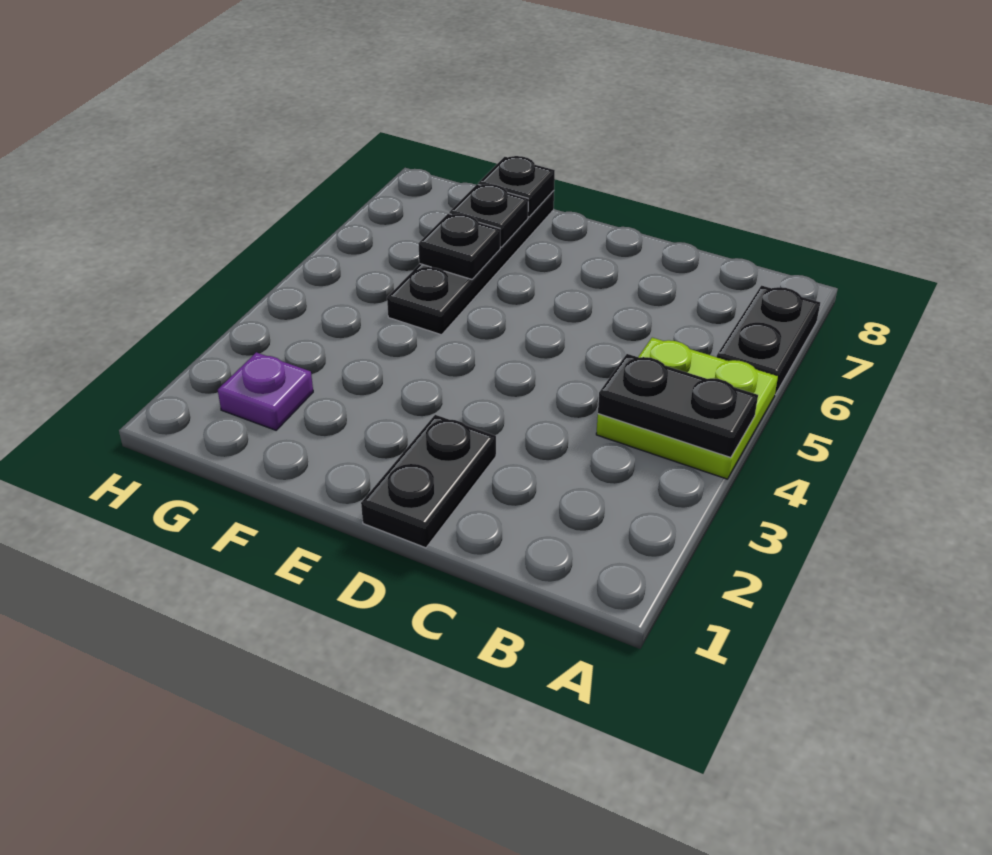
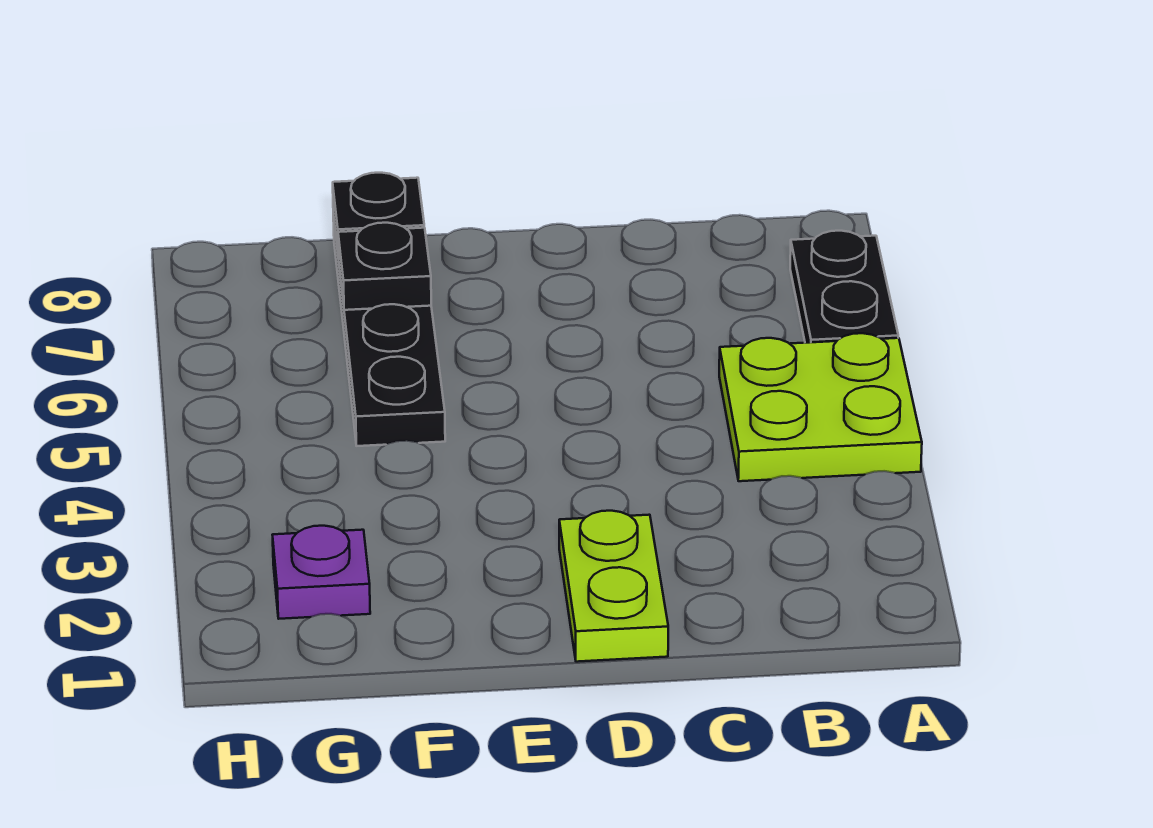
black 1x2 plate [598,354,758,458] -> none
black 1x2 plate [361,415,496,548] -> lime 1x2 plate [559,511,668,662]
black 1x1 plate [418,214,500,279] -> none

